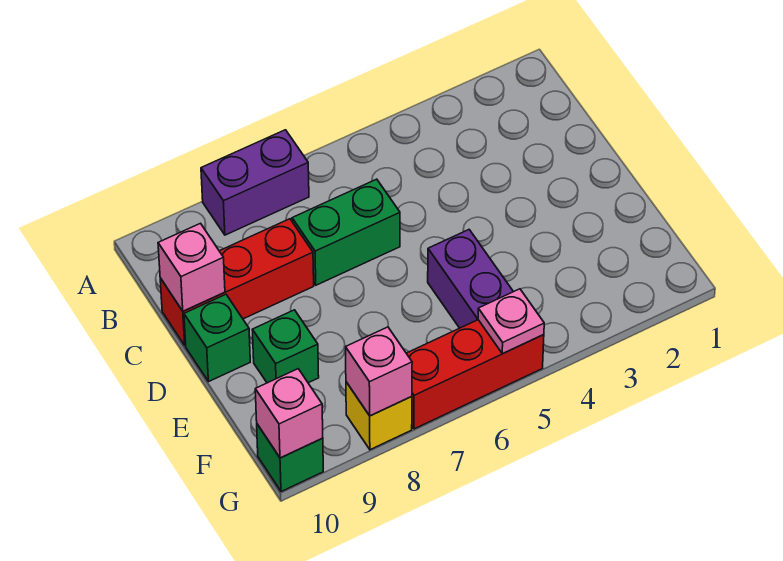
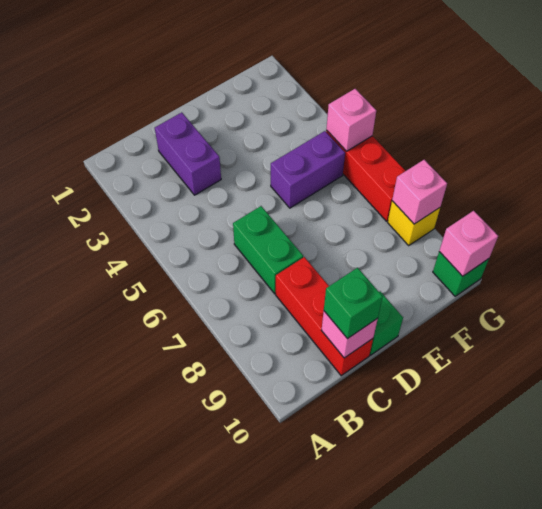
purple 1x2 brick [201,130,309,235] -> purple 1x2 brick moved to [155,112,221,195]
green 1x1 brick [252,310,319,383] -> green 1x1 brick moved to [324,268,383,339]
pink 1x1 plate [478,289,544,354] -> pink 1x1 brick [326,89,376,151]

